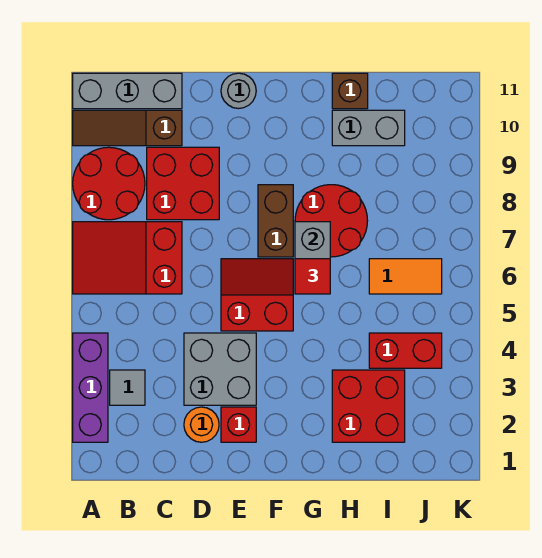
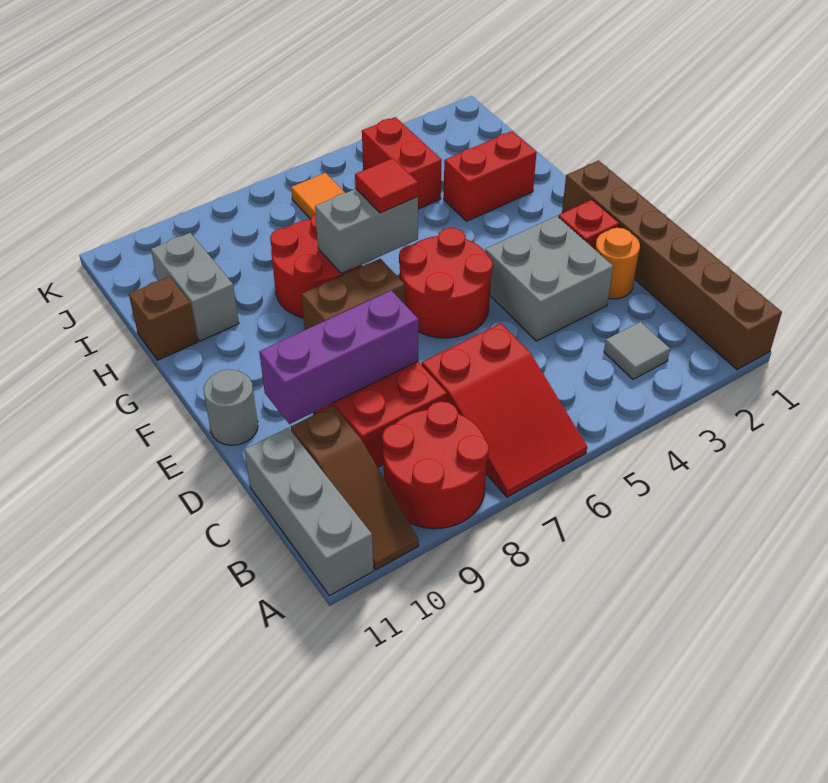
none -> brown 1x6 brick [562,161,782,370]
purple 1x3 brick [73,333,108,442] -> purple 1x3 brick moved to [259,290,418,424]
red 2x2 slope [221,259,293,331] -> red 2x2 round brick [399,228,493,338]
red 2x2 brick [332,370,405,442] -> red 1x2 brick [444,131,537,221]

